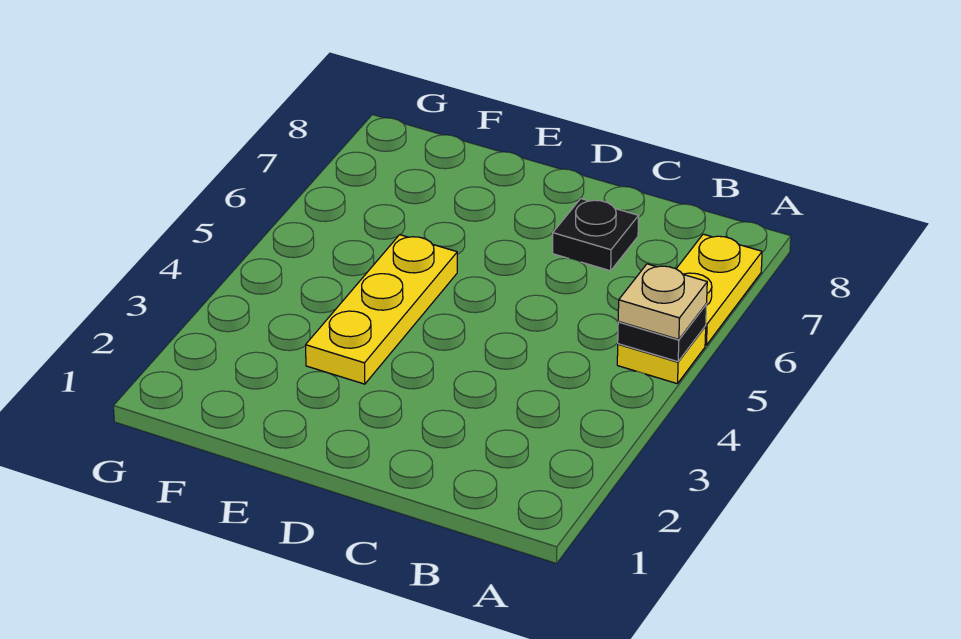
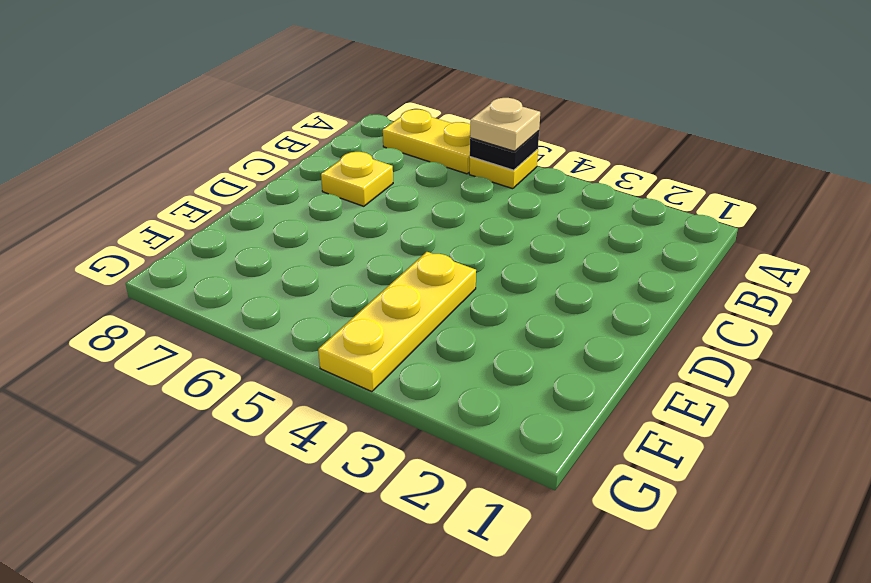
black 1x1 plate [553,199,639,271] -> yellow 1x1 plate [321,152,393,206]
yellow 1x3 plate [306,235,457,384] -> yellow 1x3 plate turned to [318,252,476,392]

